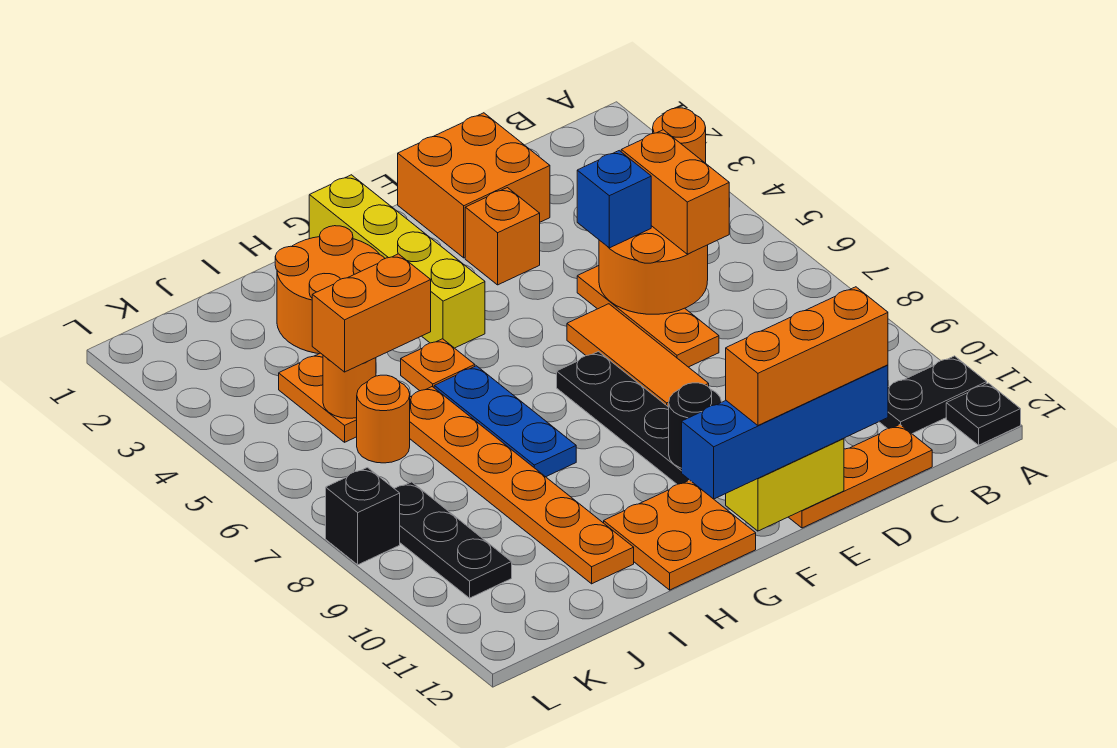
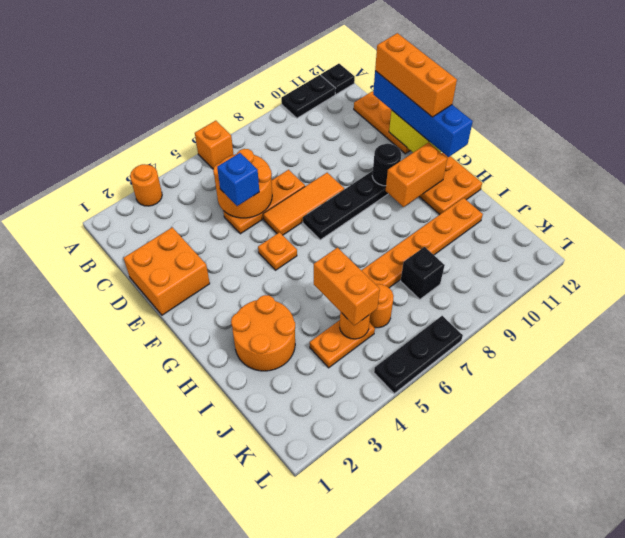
black 1x2 plate [879,356,987,434] -> black 1x2 plate turned to [281,75,336,118]
orange 1x2 brick [621,130,729,254] -> orange 1x2 brick moved to [386,142,447,207]
orange 1x1 brick [465,188,540,285] -> orange 1x1 brick moved to [195,121,233,169]
yellow 1x4 brick [309,175,485,348] -> none
orange 1x1 plate [401,339,475,391] -> orange 1x1 plate moved to [258,232,297,270]
blue 1x3 plate [434,366,576,477] -> none
black 1x3 plate [394,482,512,598] -> black 1x3 plate moved to [374,316,463,394]
black 1x1 brick [326,468,400,565] -> black 1x1 brick moved to [401,247,445,299]

